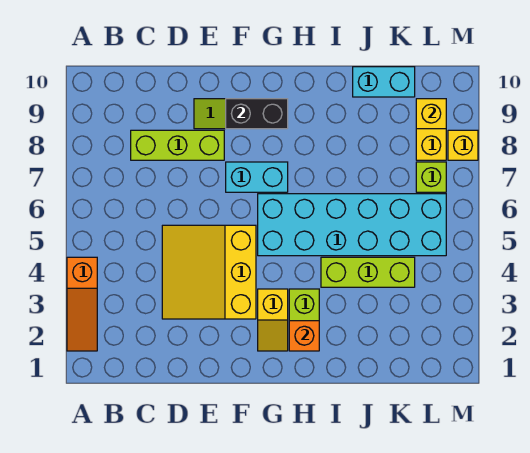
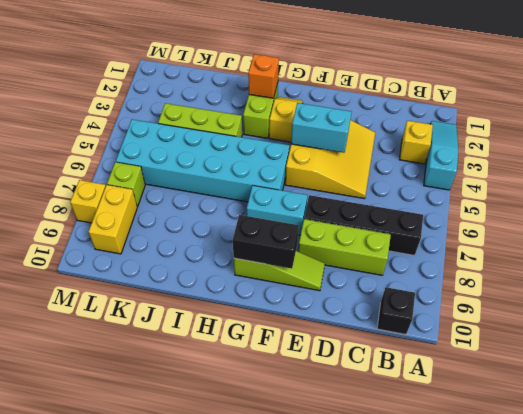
orange 1x3 slope [67,257,97,351] -> cyan 1x3 slope [424,121,458,190]
none -> black 1x4 brick [304,195,423,255]
none -> black 1x1 brick [377,287,415,334]
cyan 1x2 brick [353,67,415,97] -> cyan 1x2 brick moved to [291,103,351,153]
yellow 1x1 brick [416,99,446,129] -> yellow 1x1 brick moved to [399,121,433,164]

